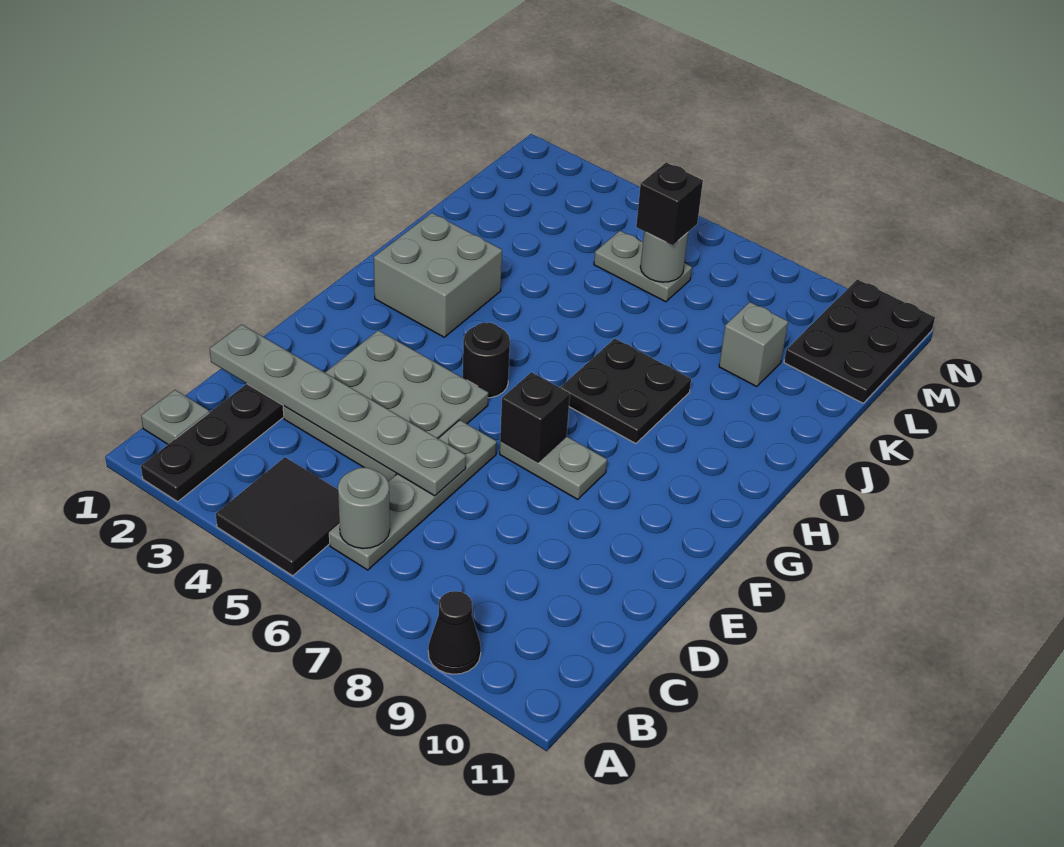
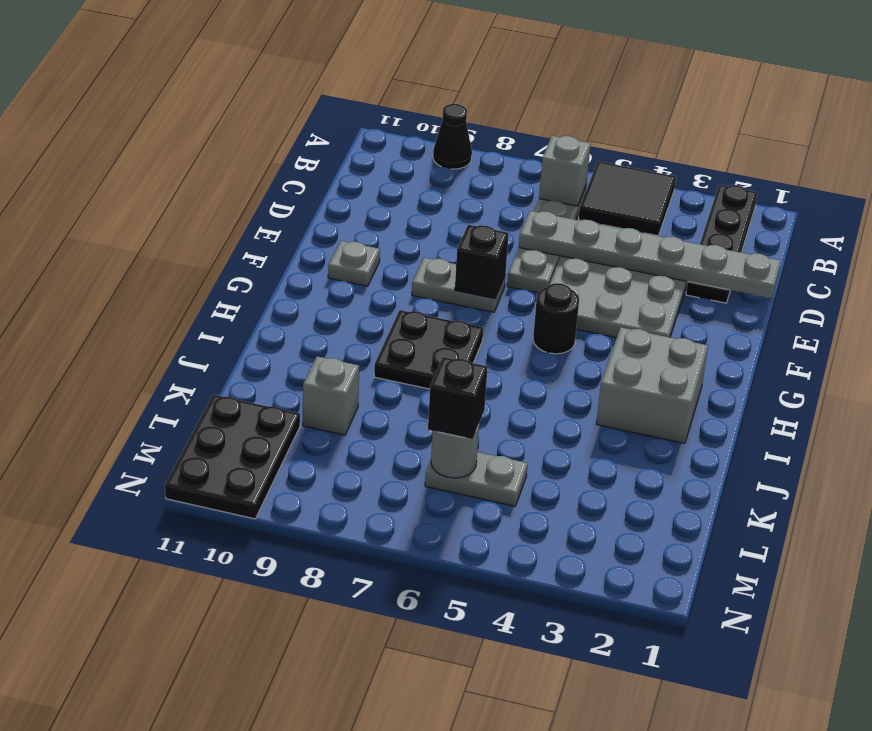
grey 1x1 plate [141,390,209,444] -> grey 1x1 plate moved to [328,241,380,286]
grey 1x1 round brick [338,467,390,549] -> grey 1x1 brick [539,136,591,206]

